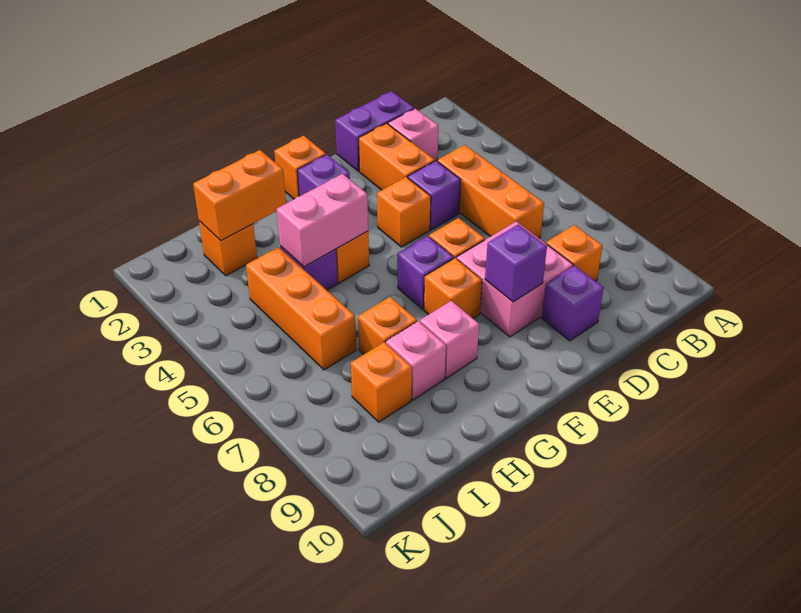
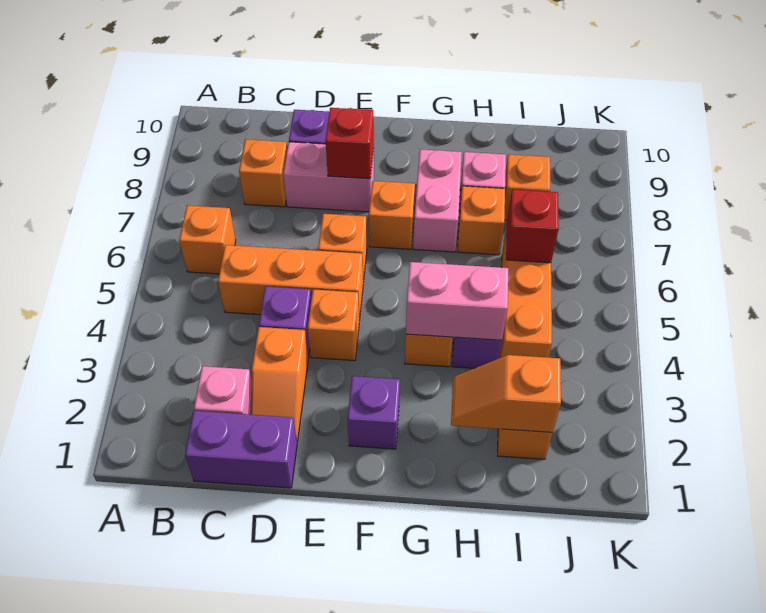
orange 1x3 brick [437,145,544,238] -> orange 1x3 brick turned to [218,245,363,321]
orange 1x2 brick [359,123,435,190] -> orange 1x2 slope [250,327,308,442]
pink 2x2 brick [457,221,573,337] -> pink 1x2 brick [283,142,374,212]
purple 1x1 brick [485,225,547,302] -> red 1x1 brick [326,108,374,179]
orange 1x1 brick [274,136,326,199] -> orange 1x1 brick moved to [179,205,236,274]
purple 1x1 brick [397,236,454,309] -> none
pink 1x1 brick [420,301,479,378] -> pink 1x2 brick [413,149,462,252]
orange 1x2 brick [193,150,286,241] -> orange 1x2 slope [451,355,561,432]
none -> red 1x1 brick [506,189,559,263]

